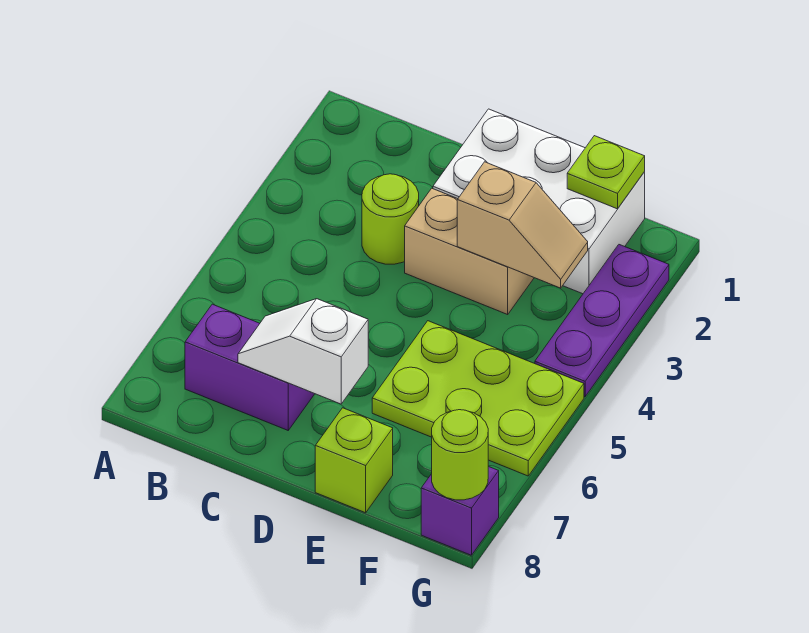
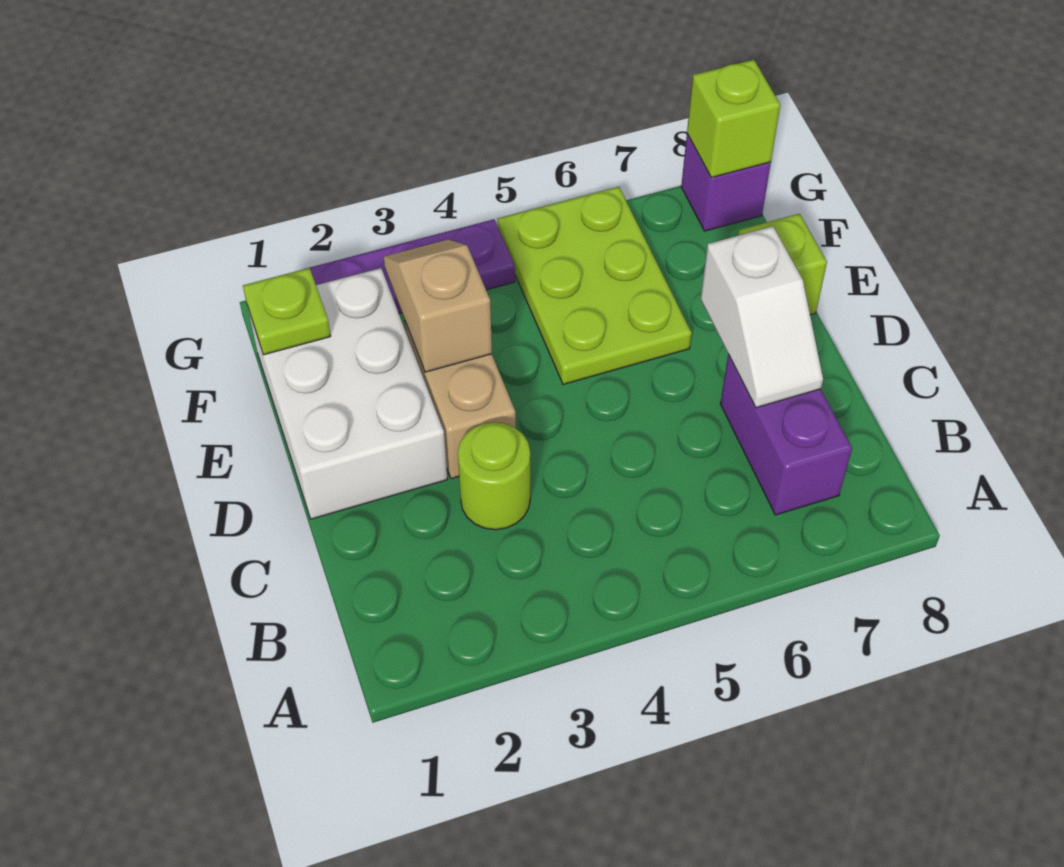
lime 1x1 round brick [432,410,488,500] -> lime 1x1 brick [687,60,780,178]

